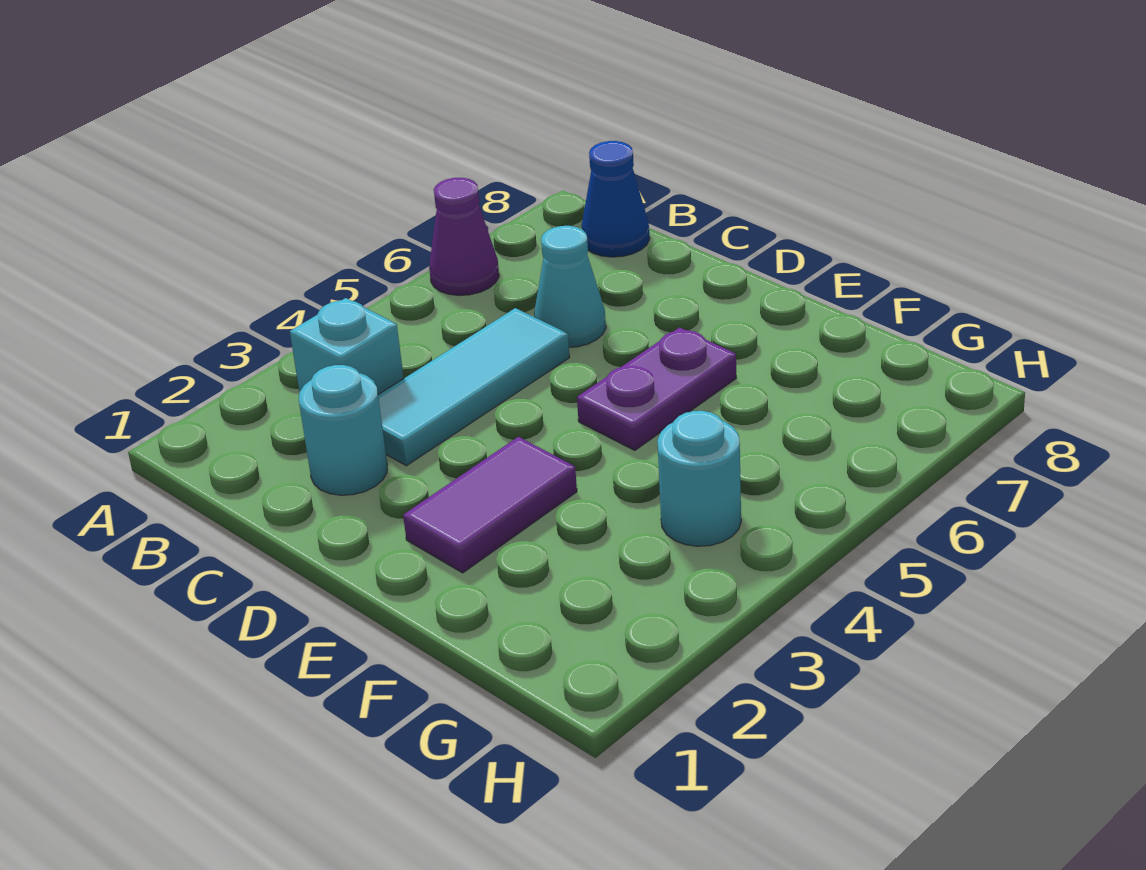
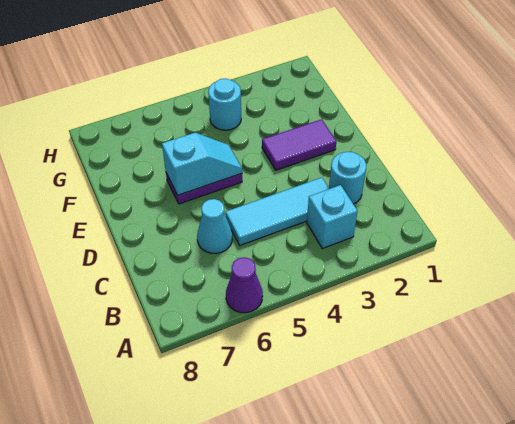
blue 1x1 cone [581,141,650,257] -> none
none -> cyan 1x2 slope [162,133,242,195]

